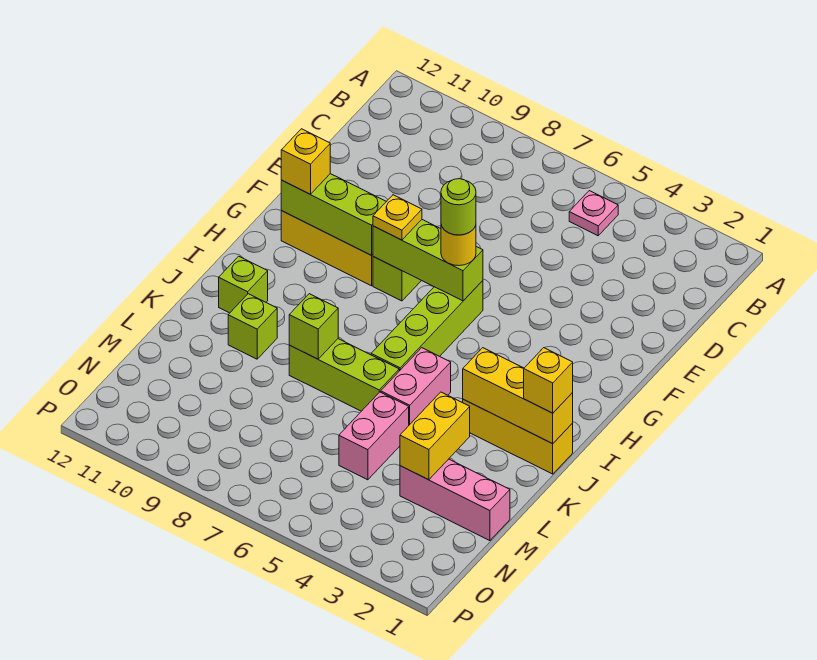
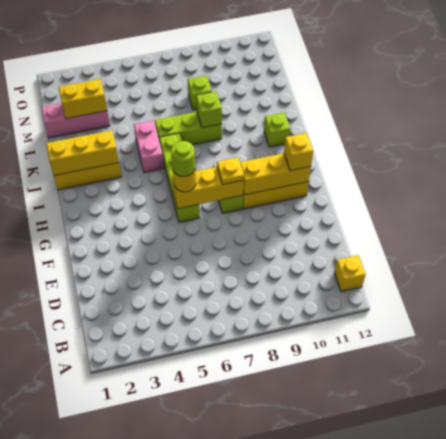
pink 1x1 plate [569,191,618,236] -> none
lime 1x3 brick [373,220,483,301] -> yellow 1x3 brick [172,167,244,209]
lime 1x3 brick [281,174,386,255] -> yellow 1x3 brick [240,153,311,195]
yellow 1x1 brick [524,348,573,413] -> yellow 1x1 brick moved to [334,255,366,292]
lime 1x1 brick [228,294,277,359] -> lime 1x1 brick moved to [188,76,212,110]
yellow 1x2 brick [400,392,470,480] -> yellow 1x2 brick turned to [59,79,107,119]
pink 1x2 brick [339,392,409,480] -> none

